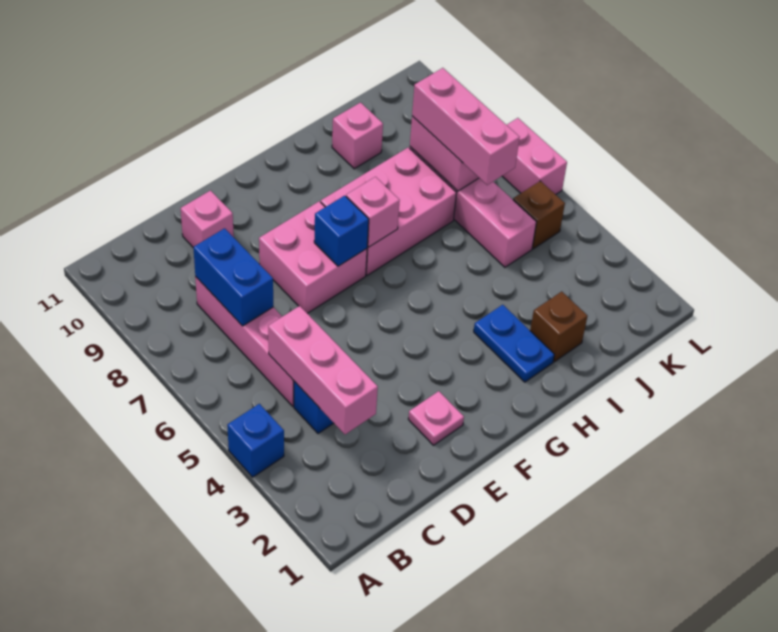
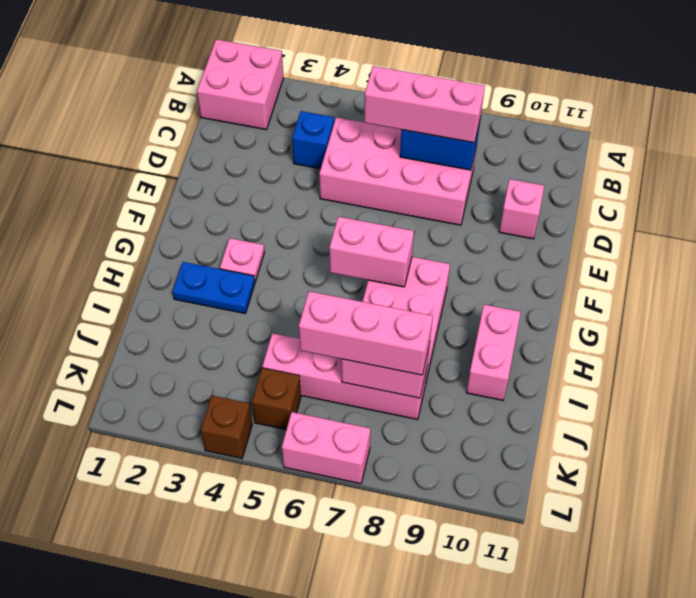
blue 1x1 brick [227,404,284,477] -> none
pink 1x3 brick [268,306,378,434] -> pink 1x3 brick moved to [364,66,485,143]
pink 1x4 brick [195,276,294,406] -> pink 2x4 brick [319,117,477,225]
pink 1x1 plate [408,391,464,445] -> pink 1x1 plate moved to [220,238,265,281]
pink 2x2 brick [259,201,367,313] -> pink 2x2 brick moved to [197,39,284,130]
blue 1x1 brick [314,196,369,266] -> none
pink 1x1 brick [346,177,400,247] -> pink 1x2 brick [329,217,414,287]
brown 1x1 brick [530,292,587,362] -> brown 1x1 brick moved to [201,395,252,458]
pink 1x1 brick [332,103,383,169] -> pink 1x2 brick [466,305,521,400]

